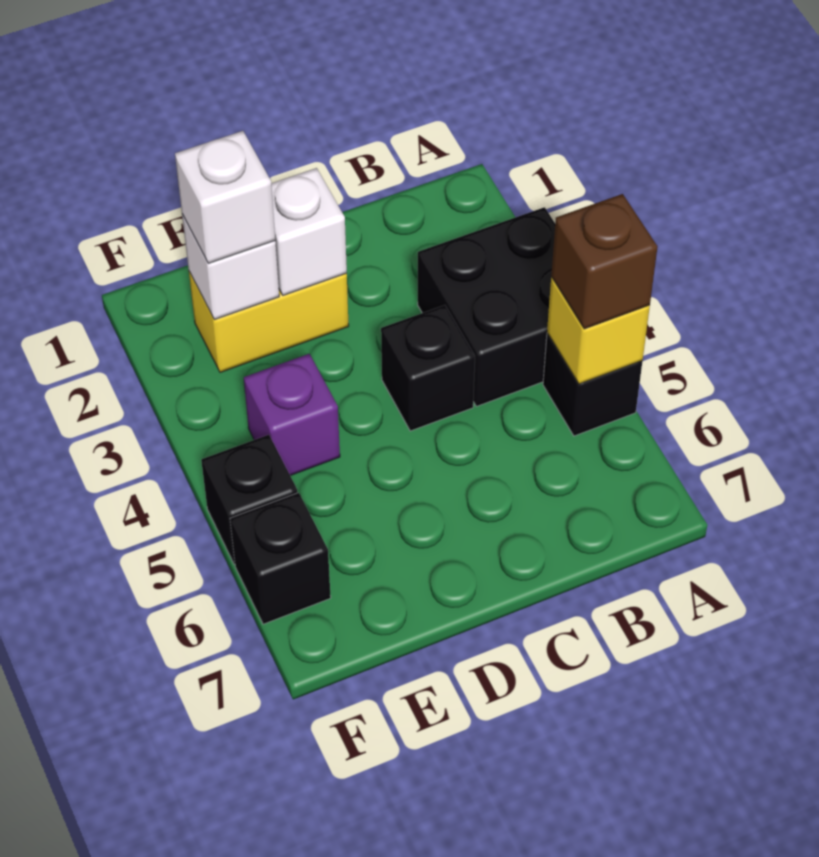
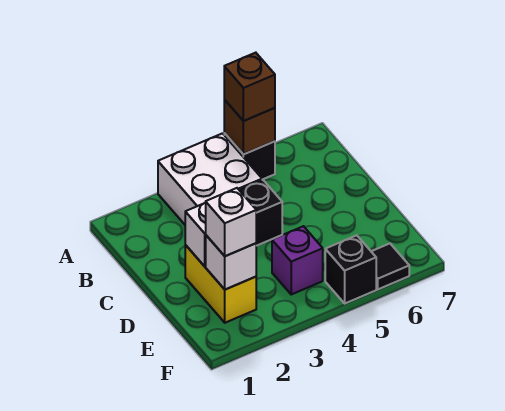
black 2x2 brick [418,207,555,406] -> white 2x2 brick [158,133,262,224]
yellow 1x1 brick [547,277,650,384] -> brown 1x1 brick [224,100,275,154]
black 1x1 brick [230,493,331,624] -> black 1x1 tile [371,244,409,289]

